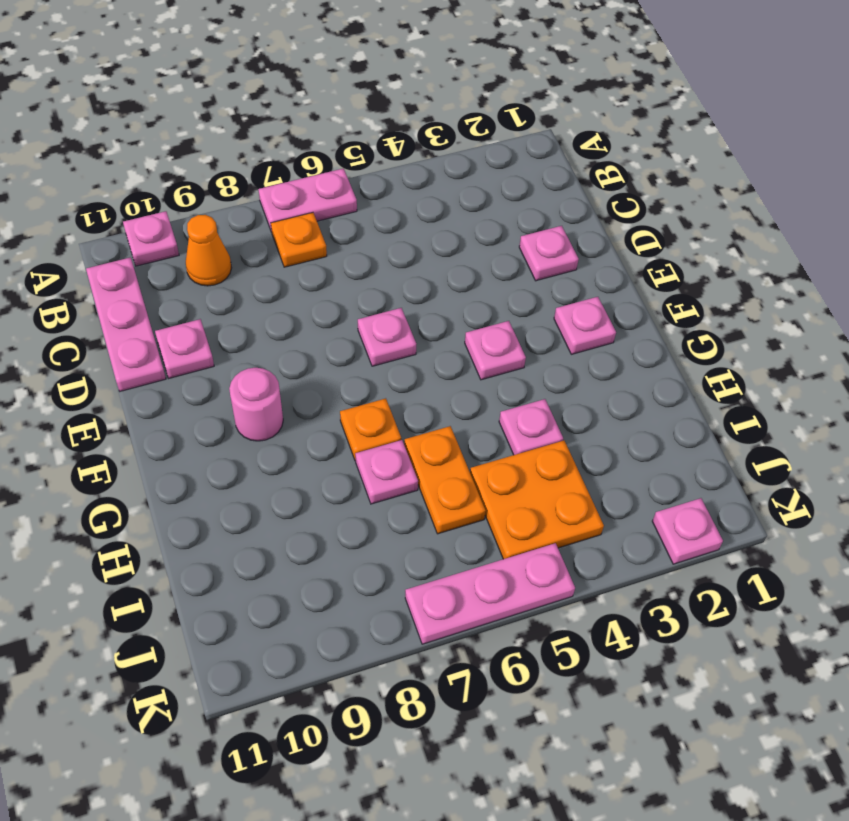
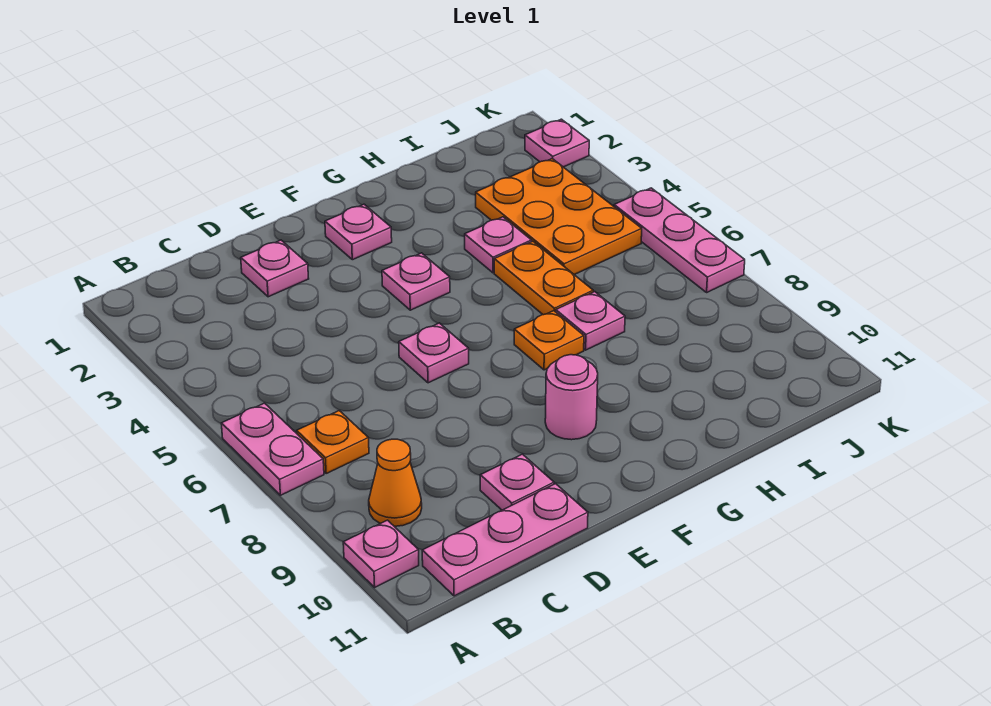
orange 1x2 plate [404,426,486,534] -> orange 1x2 plate turned to [494,241,593,315]
orange 2x2 plate [470,441,604,559] -> orange 2x3 plate [476,159,642,275]

